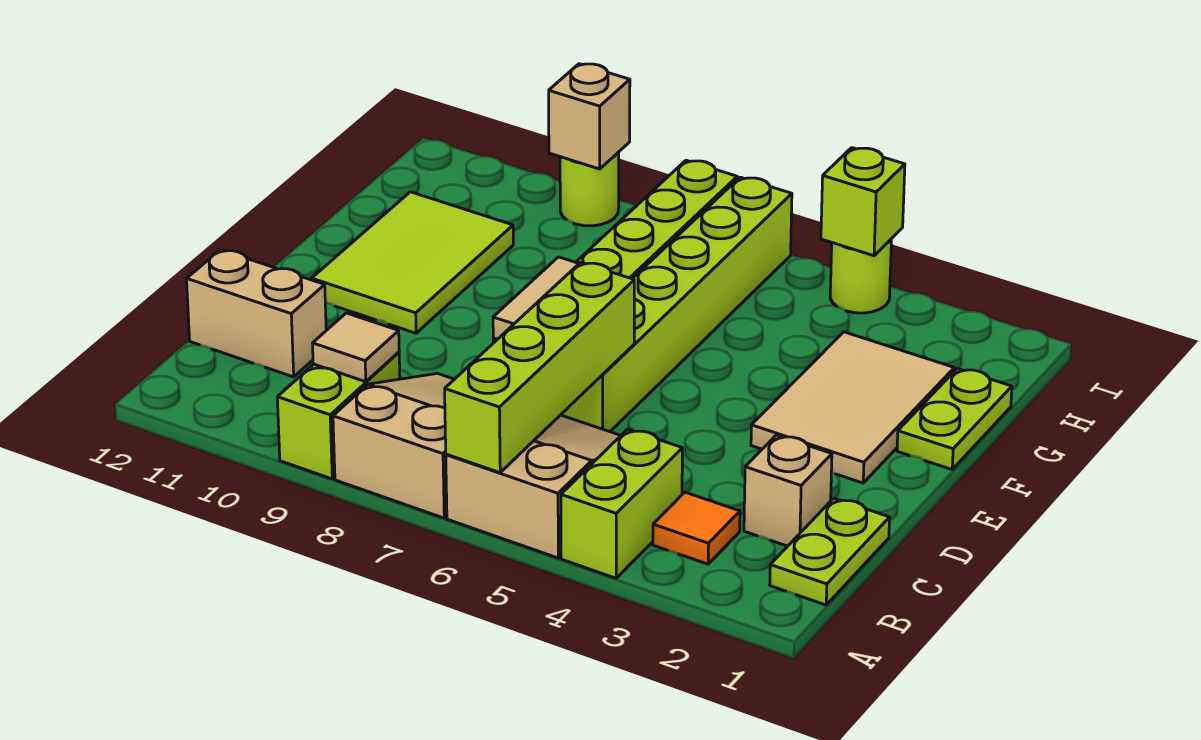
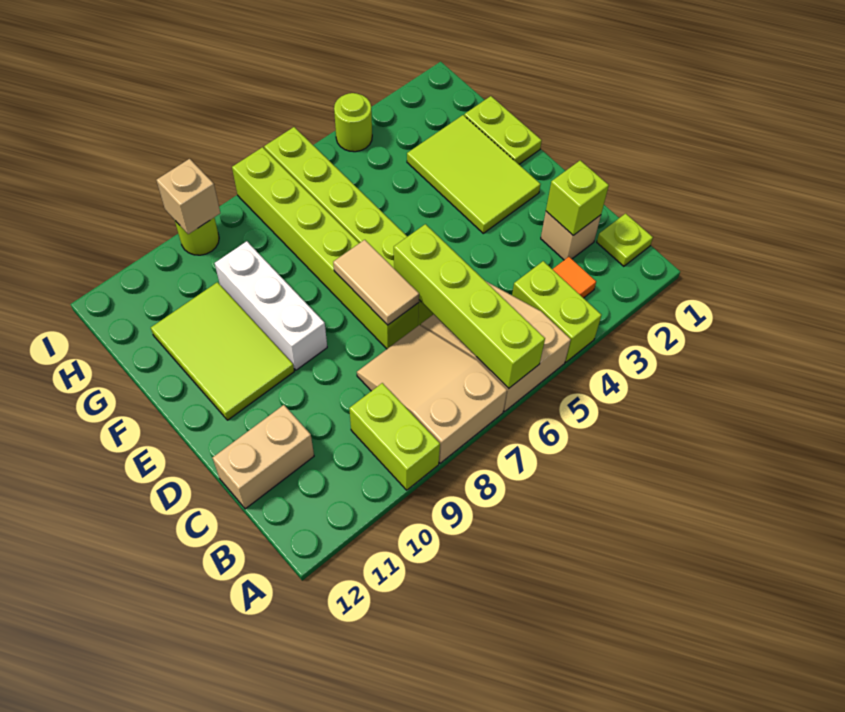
lime 1x2 plate [770,498,890,605] -> lime 1x1 plate [597,213,653,266]
tan 1x1 tile [313,313,399,382] -> none
tan 2x3 tile [751,332,954,483] -> lime 2x3 tile [407,115,541,233]
none -> white 1x3 brick [215,241,327,370]
lime 1x1 brick [821,148,905,256] -> lime 1x1 brick moved to [546,160,609,235]

